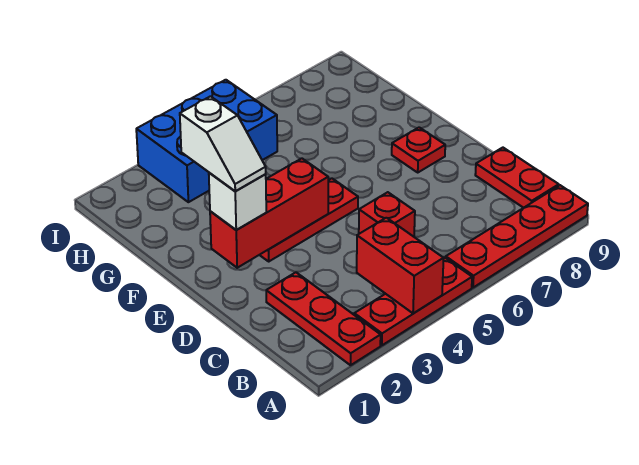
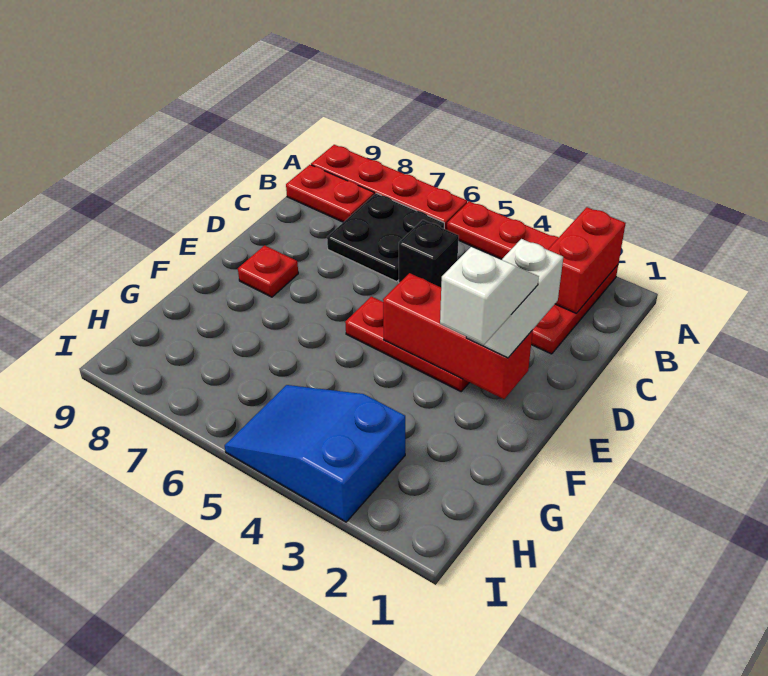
red 1x2 brick [357,218,444,314] -> red 1x2 brick moved to [548,207,626,313]
none -> black 2x2 plate [327,193,444,282]
red 1x2 plate [475,148,559,208] -> red 1x2 plate turned to [286,165,374,222]
red 1x1 brick [359,192,415,237] -> black 1x1 brick [399,220,459,287]
white 1x1 brick [209,173,266,230] -> white 1x2 brick [466,239,563,358]
blue 2x3 brick [136,80,277,202] -> blue 2x3 slope [225,385,405,522]

